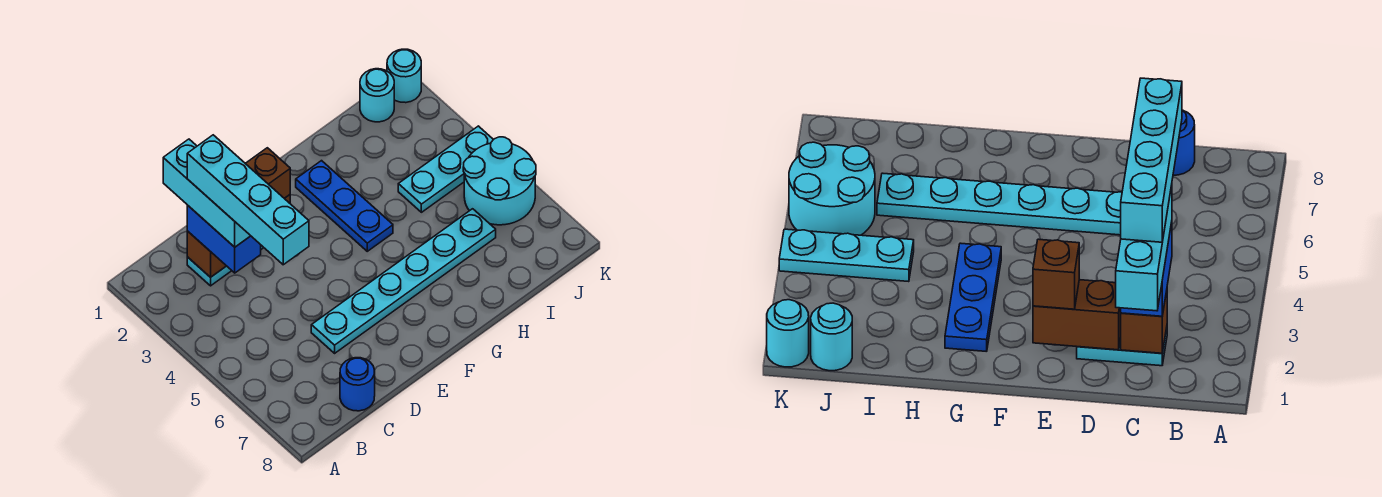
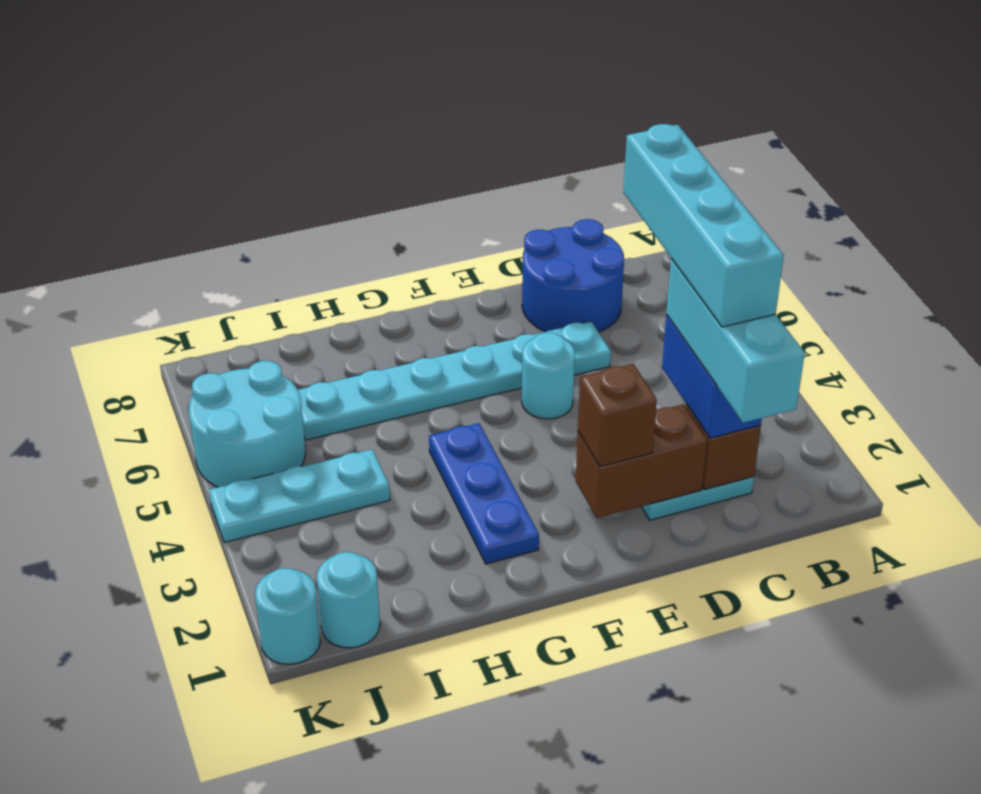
blue 1x1 round brick [340,358,375,411] -> blue 2x2 round brick [522,219,624,332]
none -> cyan 1x1 round brick [522,333,575,419]

